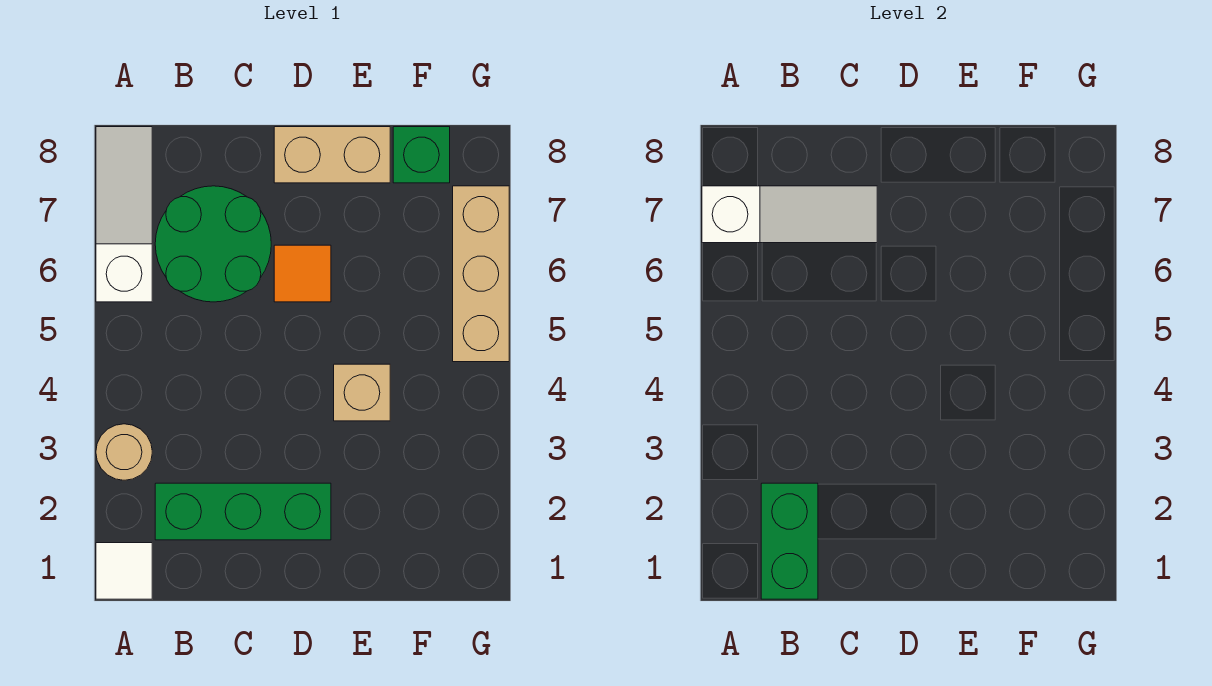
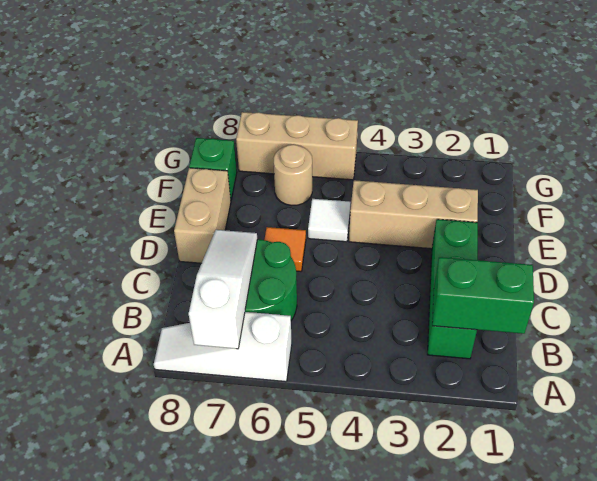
white 1x1 tile [96,543,152,599] -> white 1x1 tile moved to [308,199,351,242]
tan 1x1 round brick [96,424,152,480] -> tan 1x1 round brick moved to [273,145,312,206]
tan 1x1 brick [334,364,390,421] -> tan 1x3 brick [349,180,478,249]

